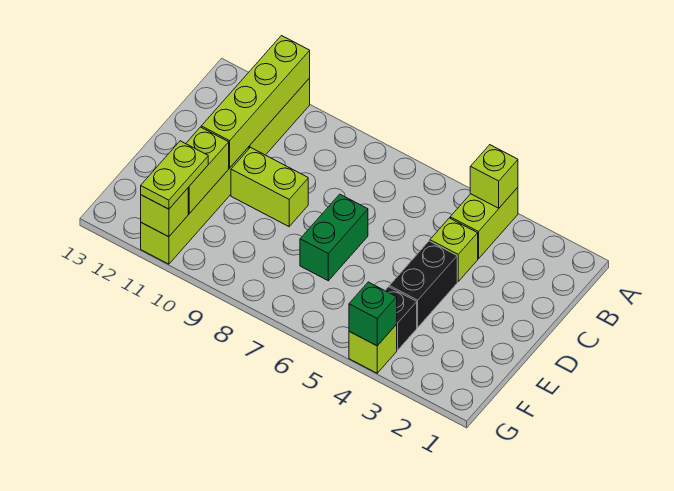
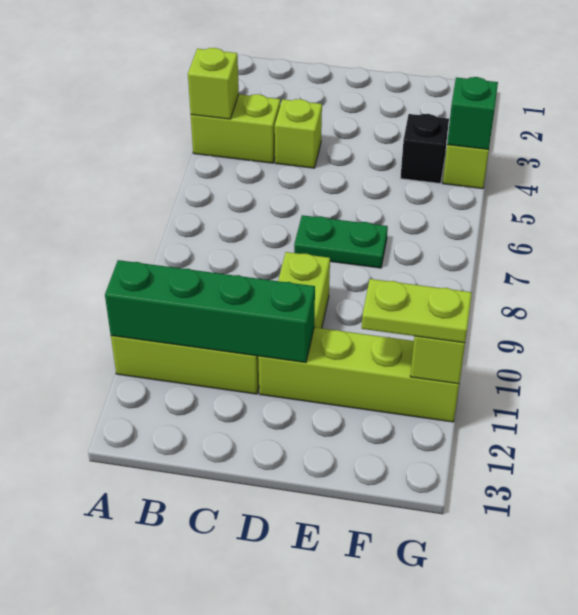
lime 1x4 brick [201,36,310,168] -> green 1x4 brick [105,260,315,363]
black 1x2 brick [389,241,457,327] -> none
green 1x2 brick [300,194,368,281] -> green 1x2 plate [294,215,388,268]
lime 1x2 brick [186,127,229,214] -> none

